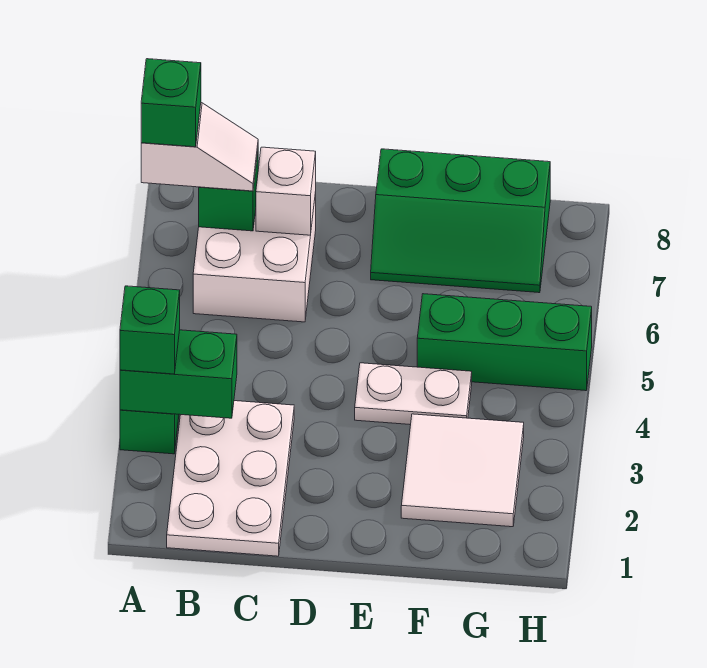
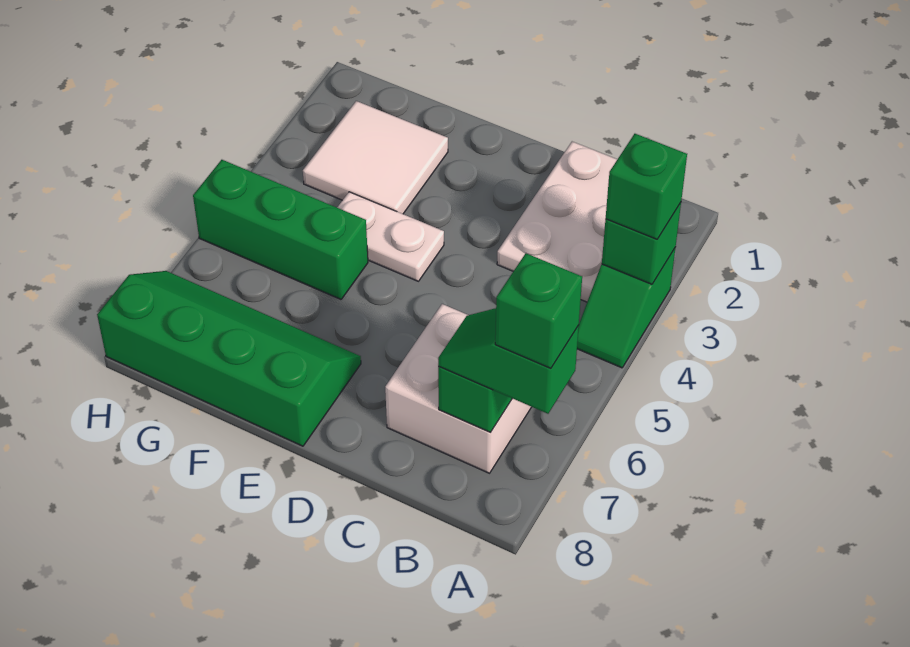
green 1x2 brick [120,330,237,418] -> green 1x1 brick [602,203,681,284]
white 1x2 slope [141,103,258,191] -> green 1x2 slope [438,308,579,414]
white 1x1 brick [256,147,316,235] -> none
green 2x3 slope [371,149,550,293] -> green 2x4 slope [97,271,361,446]

